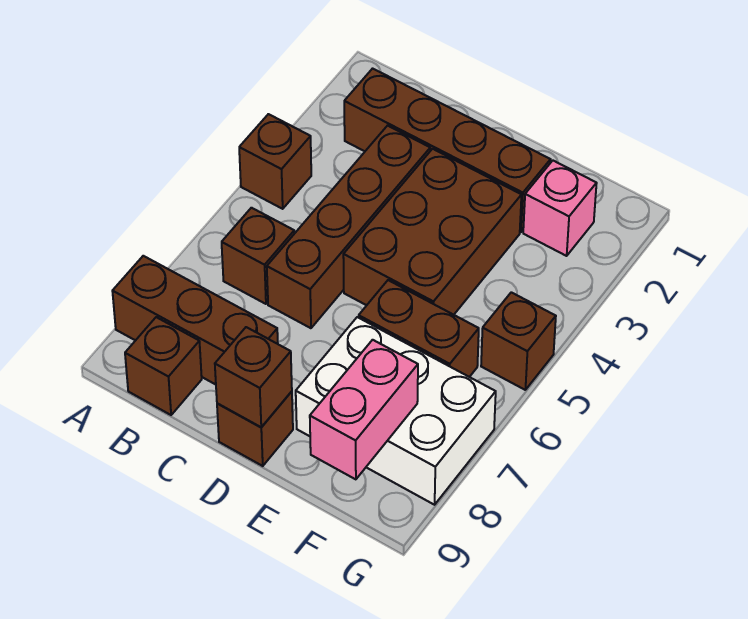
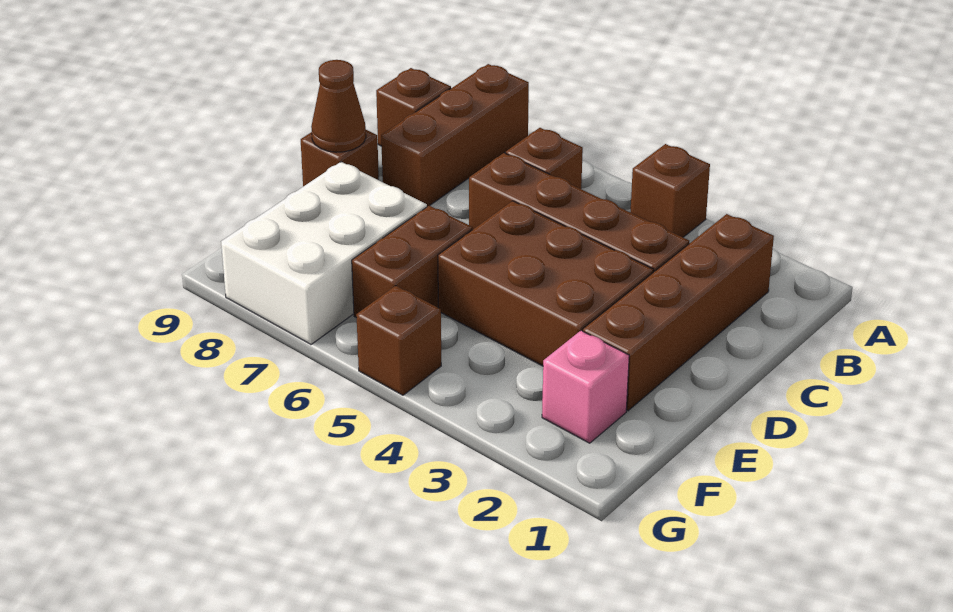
brown 1x1 brick [215,327,292,427] -> brown 1x1 cone [311,60,366,152]
pink 1x2 brick [310,340,418,479] -> none

